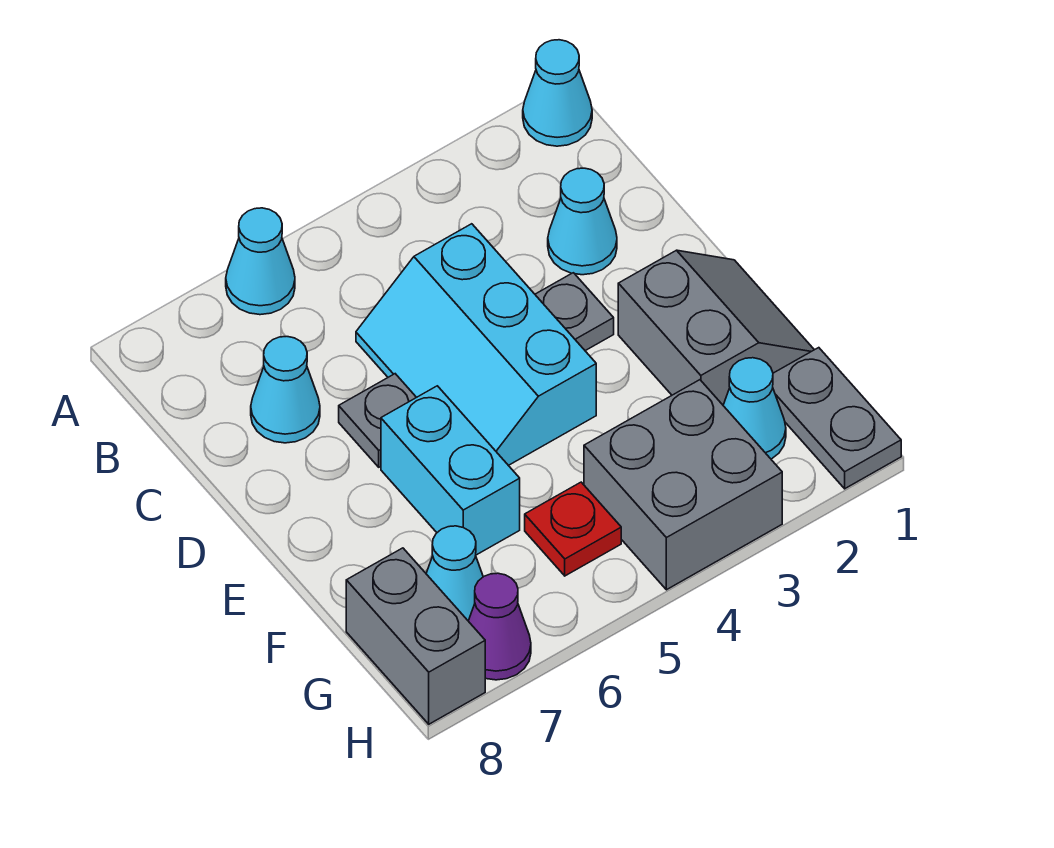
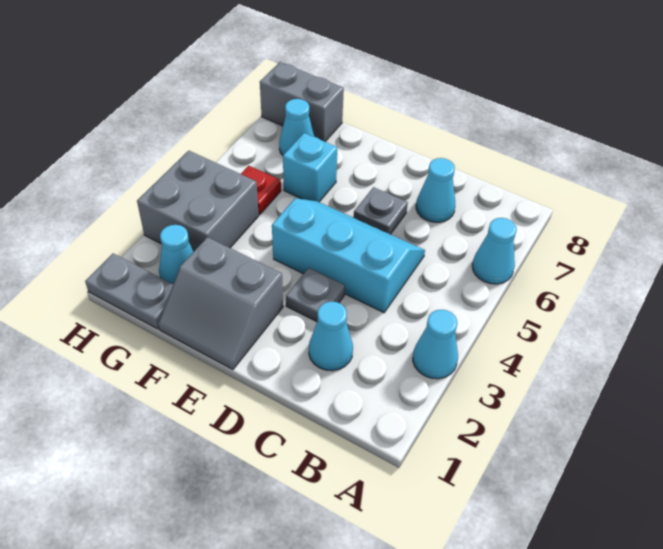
cyan 1x1 cone [523,40,592,146] -> cyan 1x1 cone moved to [413,310,458,379]
cyan 1x2 brick [381,386,520,555] -> cyan 1x1 brick [283,133,337,202]
purple 1x1 cone [469,573,531,680] -> none

